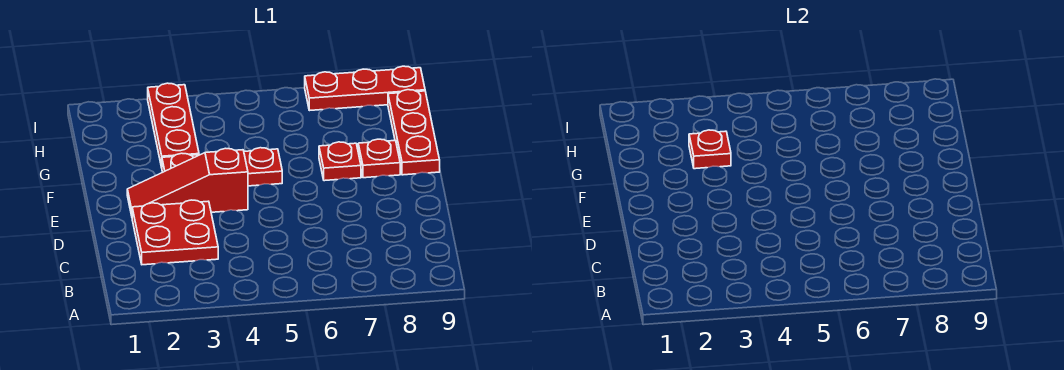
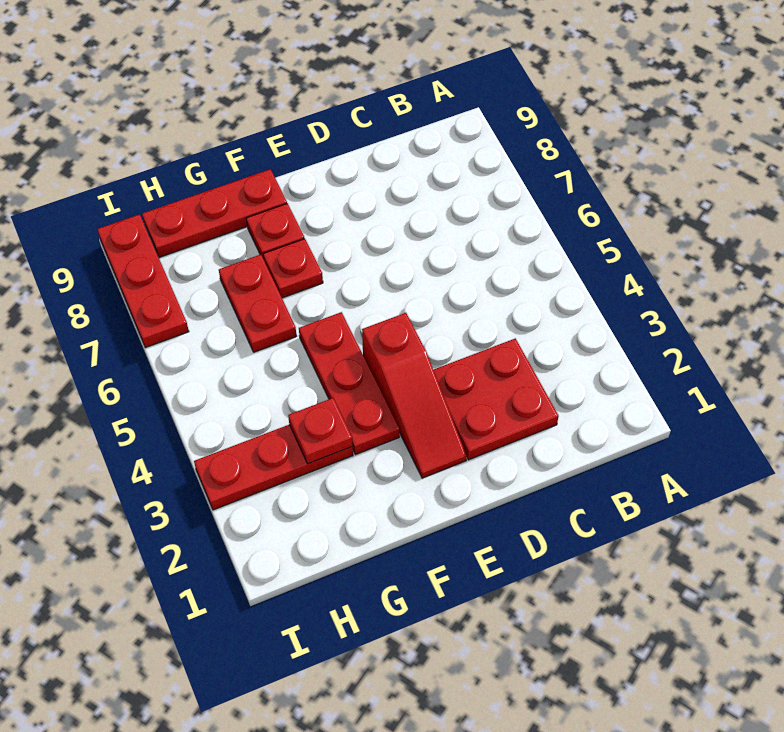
none -> red 1x2 plate [219,254,296,352]

